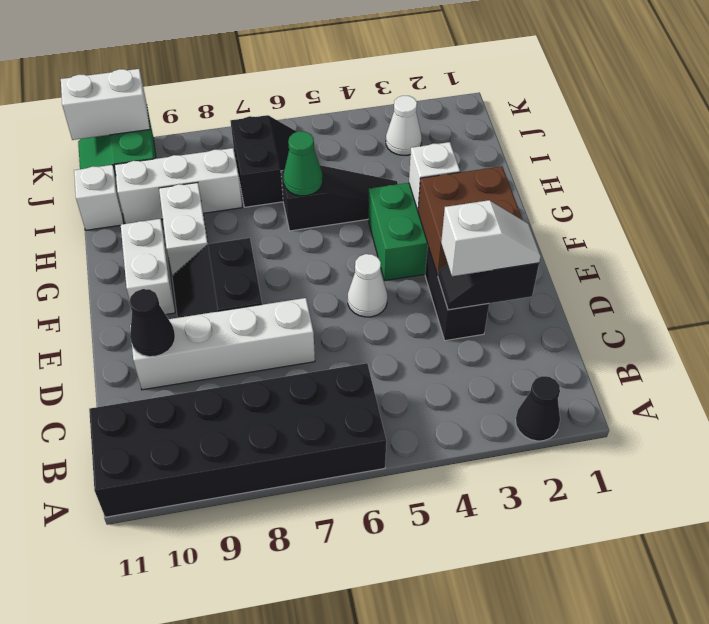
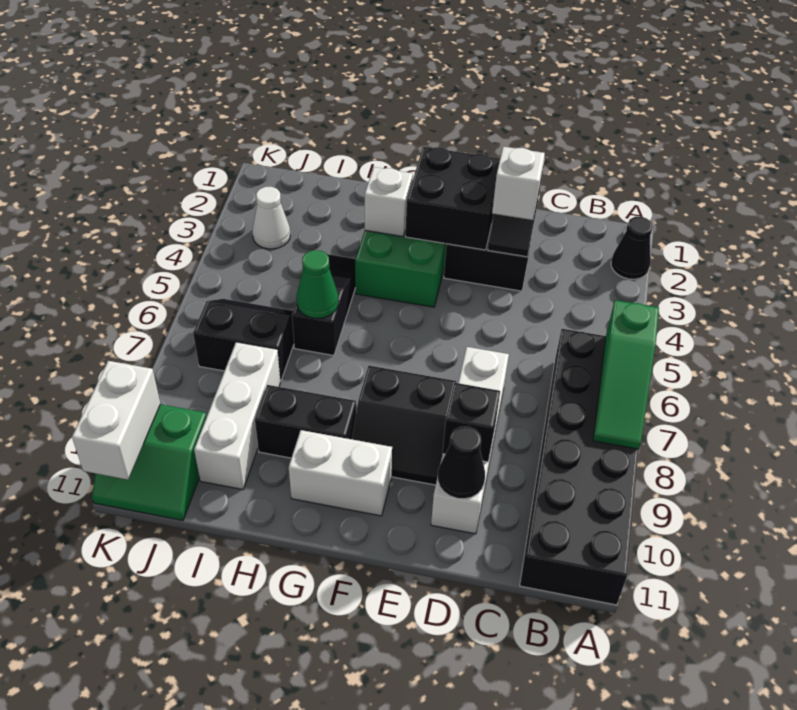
none -> green 1x3 slope [593,300,659,449]
none -> black 1x1 brick [443,383,500,462]
brown 2x2 brick [418,166,523,275] -> black 2x2 brick [405,147,500,250]
white 1x1 cone [348,254,388,317] -> none
white 1x2 brick [159,183,208,276] -> black 1x2 brick [255,385,356,458]
white 1x1 brick [74,165,124,230] -> none

